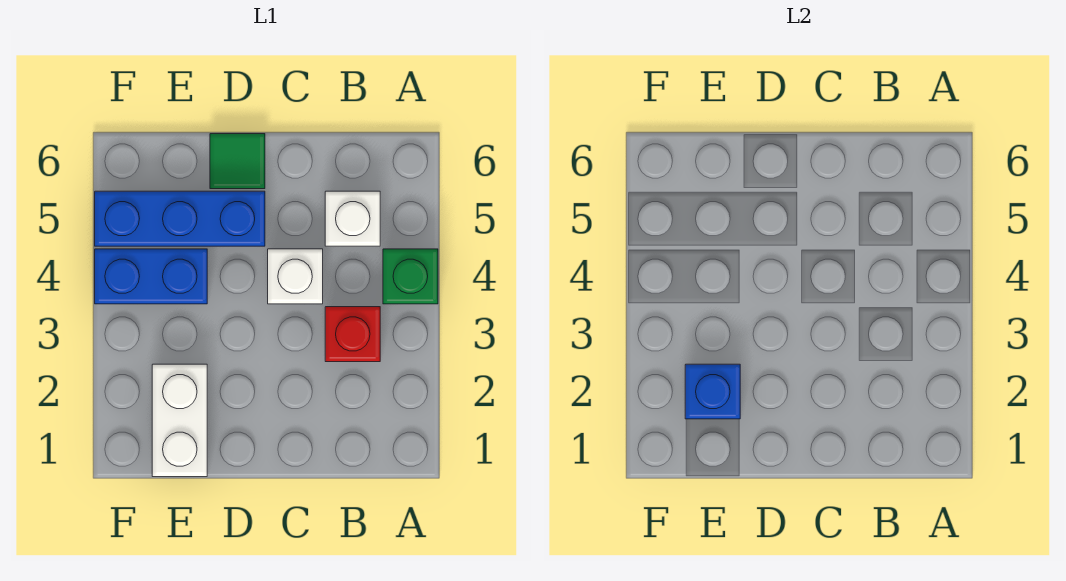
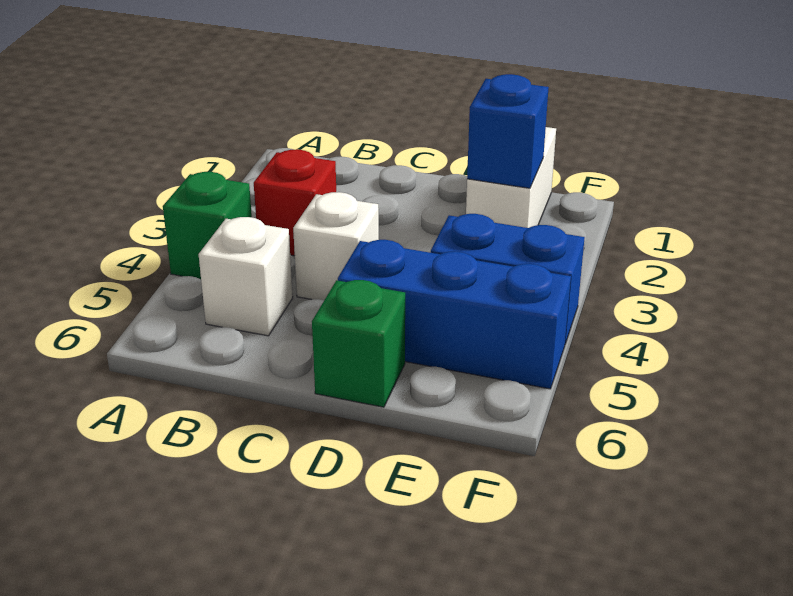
green 1x1 tile [210,134,265,189] -> green 1x1 brick [312,280,405,407]

